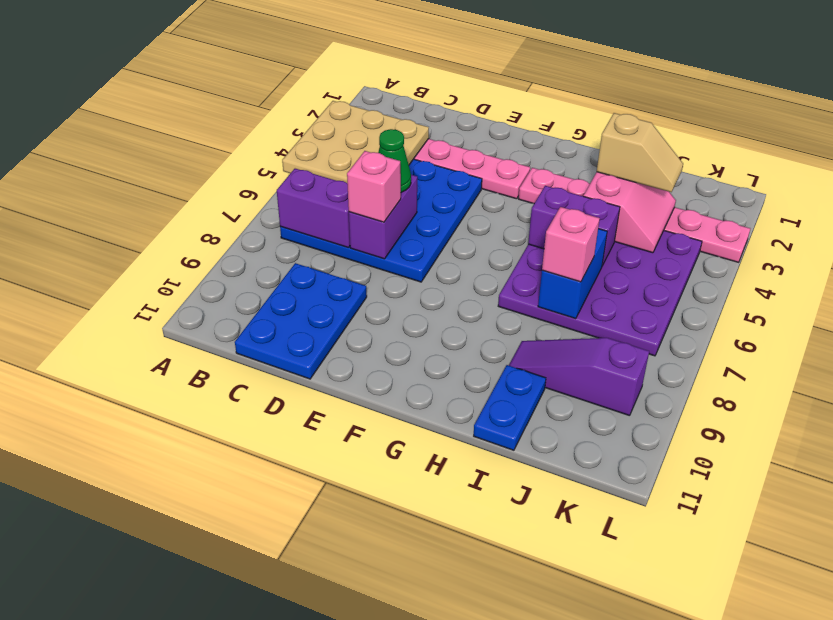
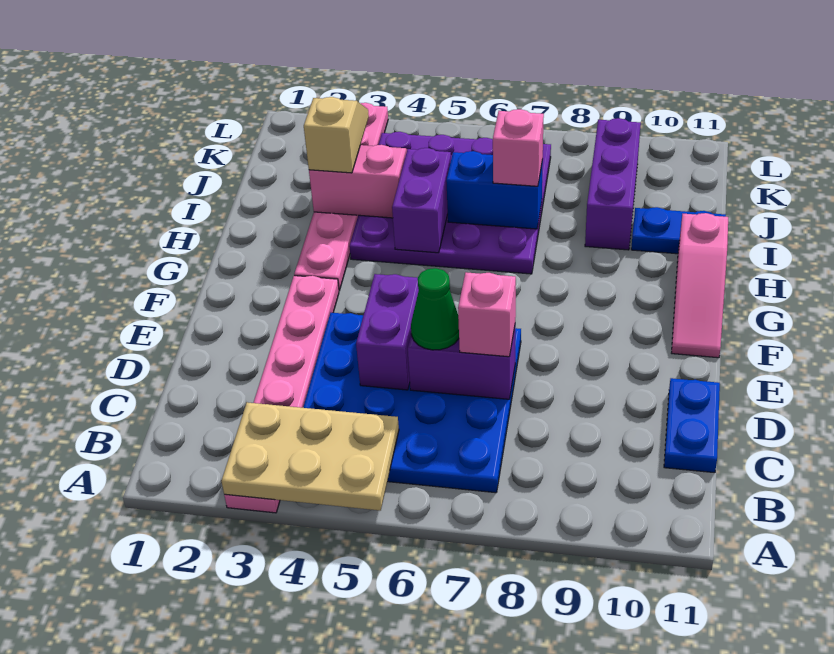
tan 3x3 plate [282,101,429,183] -> tan 2x3 plate [221,402,399,511]
purple 1x2 brick [277,169,350,248] -> purple 1x2 brick moved to [356,274,419,390]
blue 2x3 plate [235,263,367,379] -> blue 1x2 plate [664,378,720,473]
none -> pink 1x3 slope [672,213,728,358]
purple 1x3 slope [509,338,649,416] -> purple 1x3 brick [585,118,641,250]

